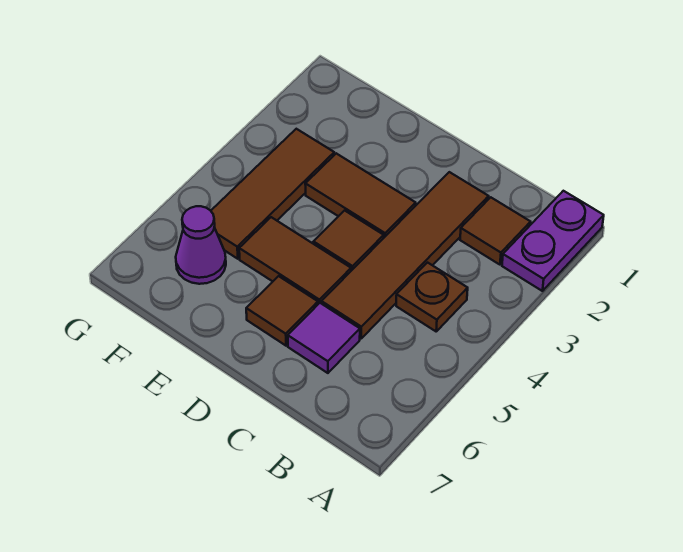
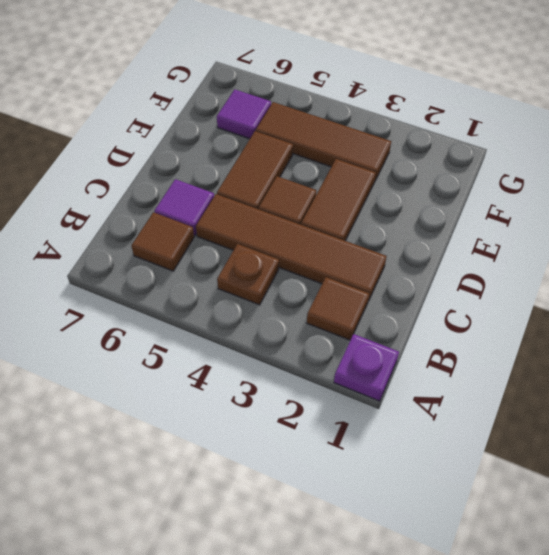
purple 1x2 plate [502,191,604,291] -> purple 1x1 plate [334,334,399,401]
brown 1x1 tile [246,276,318,346] -> brown 1x1 tile moved to [131,212,194,271]
purple 1x1 cone [176,206,226,284] -> purple 1x1 tile [217,89,271,139]

